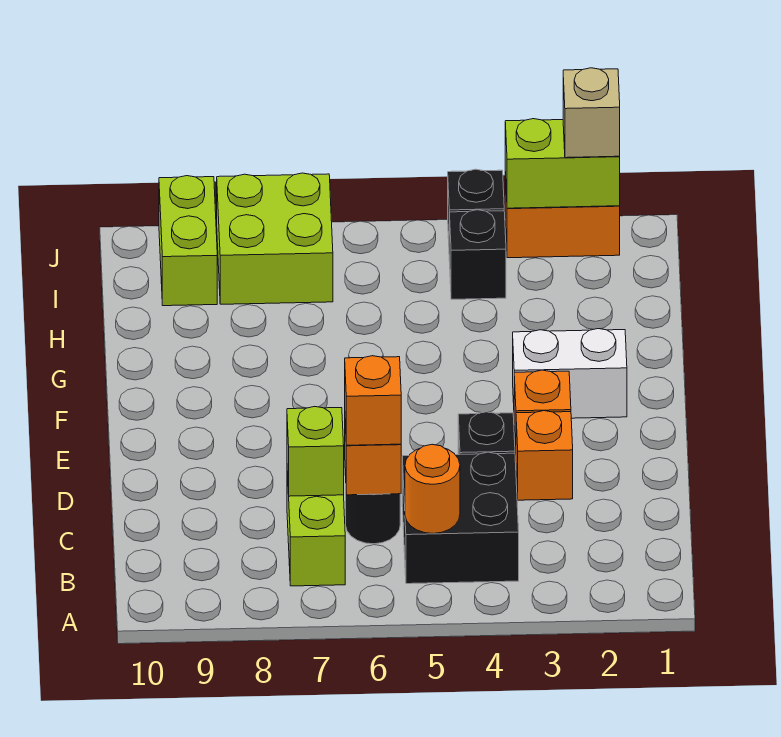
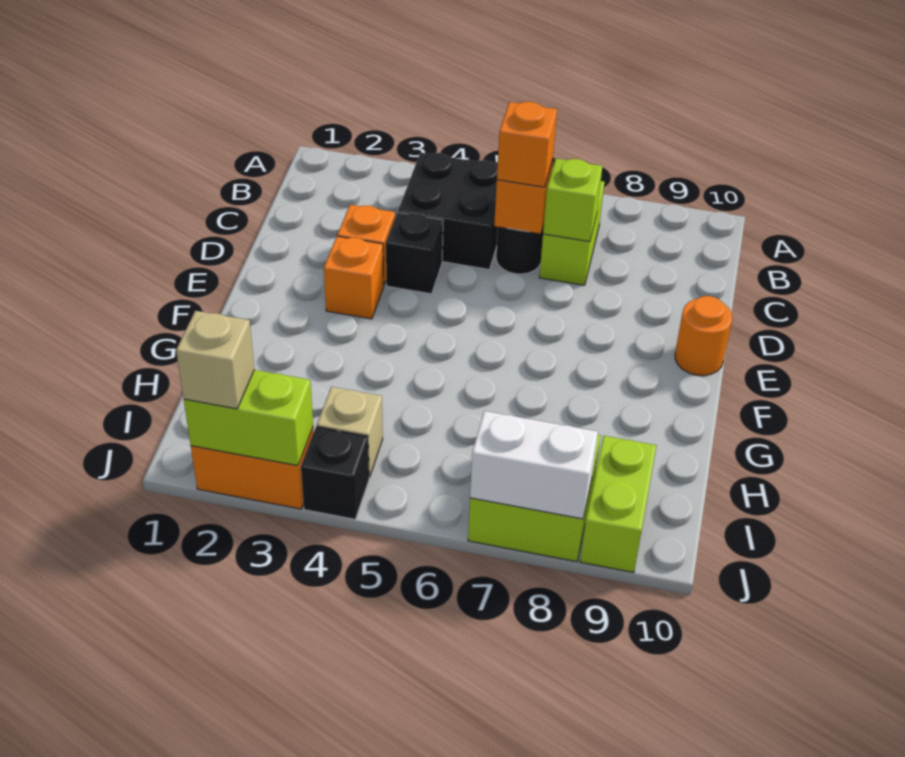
orange 1x1 round brick [405,444,460,534] -> orange 1x1 round brick moved to [675,296,732,376]
white 1x2 brick [513,329,627,418] -> white 1x2 brick moved to [470,411,598,519]
black 1x1 brick [449,210,506,299] -> tan 1x1 brick [317,387,383,477]

